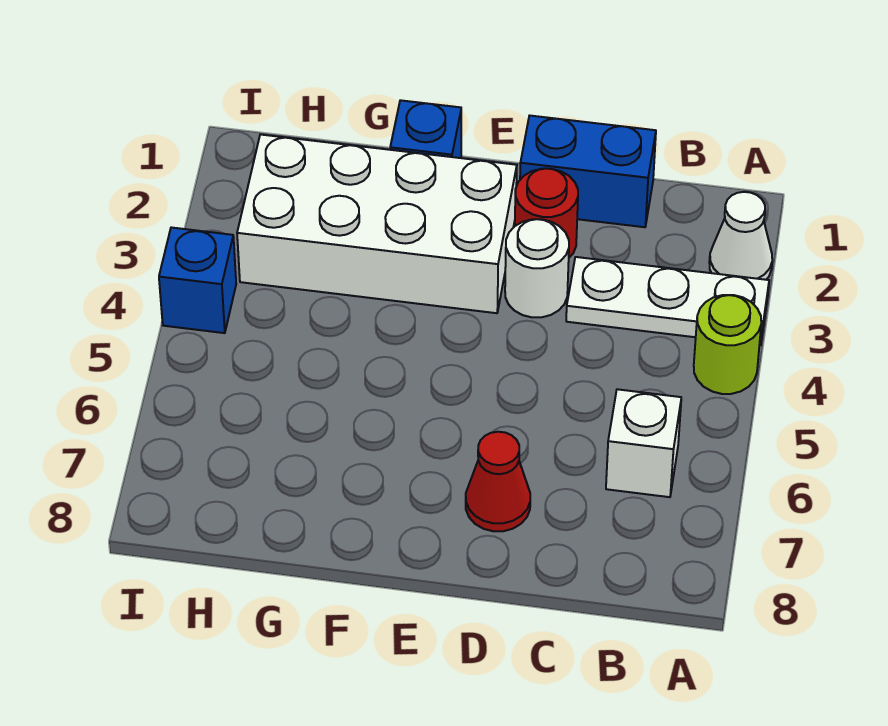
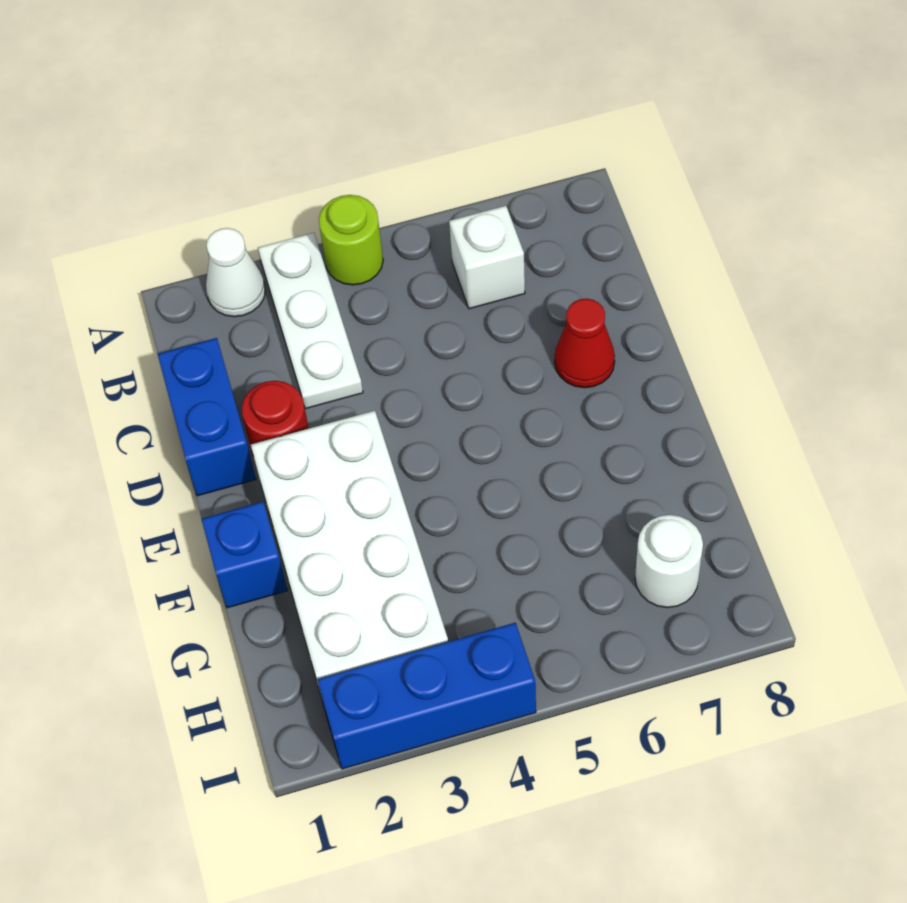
white 1x1 round brick [505,219,569,317] -> white 1x1 round brick moved to [635,515,703,608]
blue 1x1 brick [159,227,236,333] -> blue 1x3 brick [317,623,536,769]

